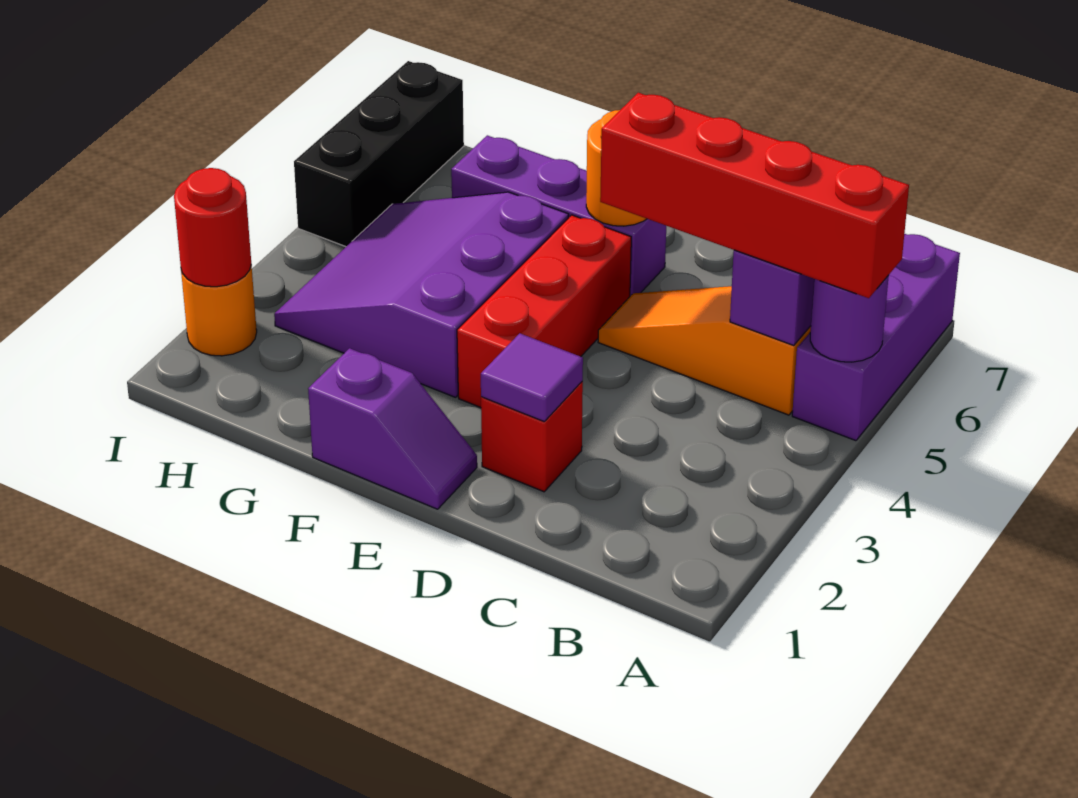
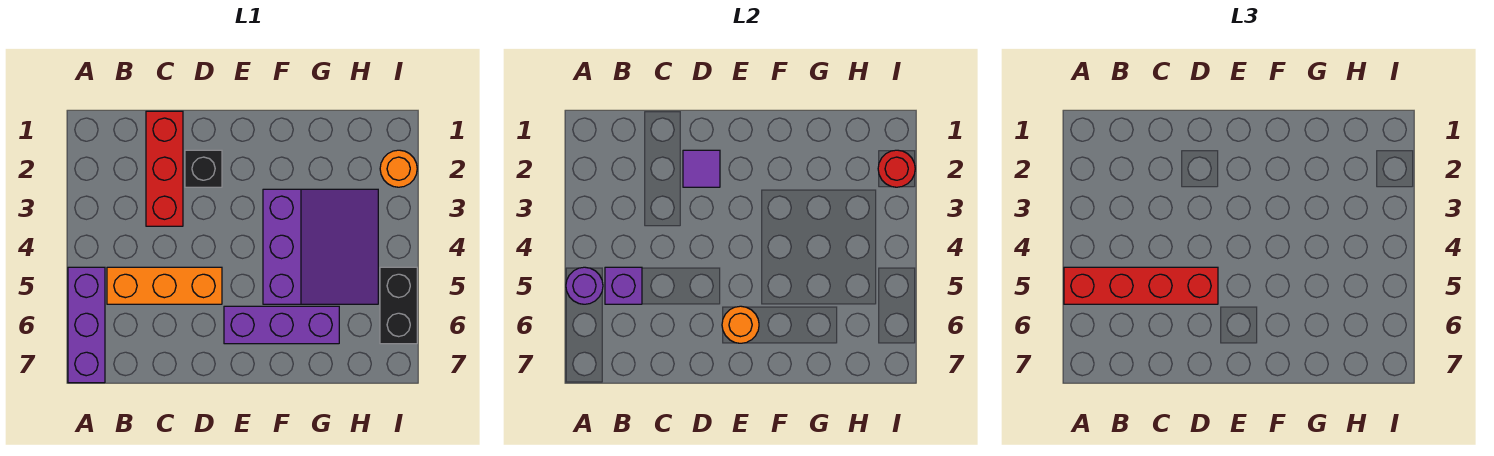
orange 1x3 slope [598,286,811,415] -> orange 1x3 brick [107,267,222,304]
red 1x1 brick [481,382,583,492] -> black 1x1 brick [185,150,222,187]
purple 1x2 slope [308,348,477,509] -> none
red 1x3 brick [457,215,631,408] -> red 1x3 brick moved to [146,111,183,226]
black 1x3 brick [294,61,464,247] -> black 1x2 brick [380,267,417,344]

